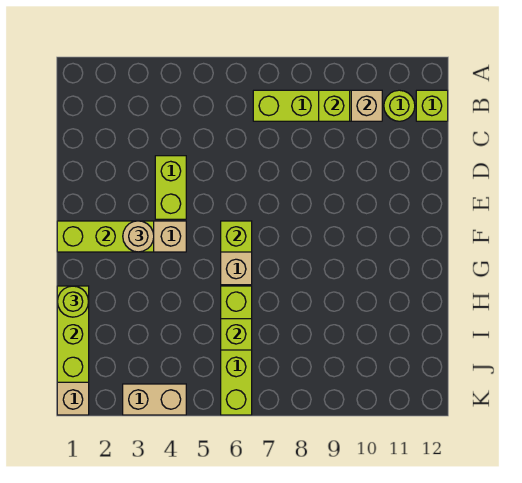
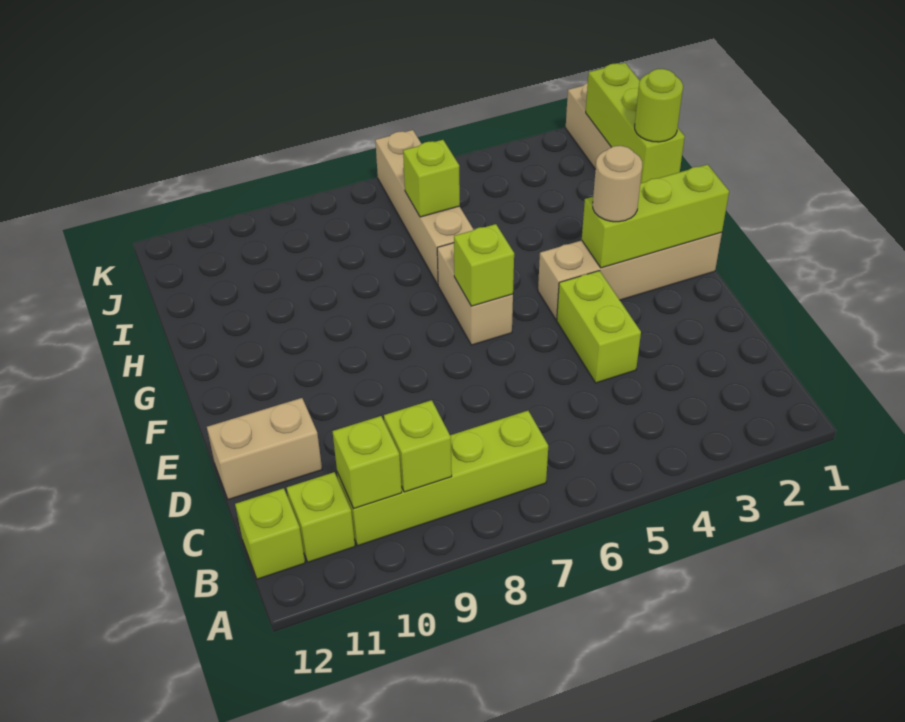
tan 1x1 brick [351,90,382,121] -> lime 1x1 brick [332,416,402,509]
lime 1x1 round brick [384,90,415,121] -> lime 1x1 brick [287,472,355,562]
lime 1x4 brick [221,286,252,415] -> tan 1x4 brick [375,130,474,284]
tan 1x2 brick [123,384,186,415] -> tan 1x2 brick moved to [207,398,322,500]

